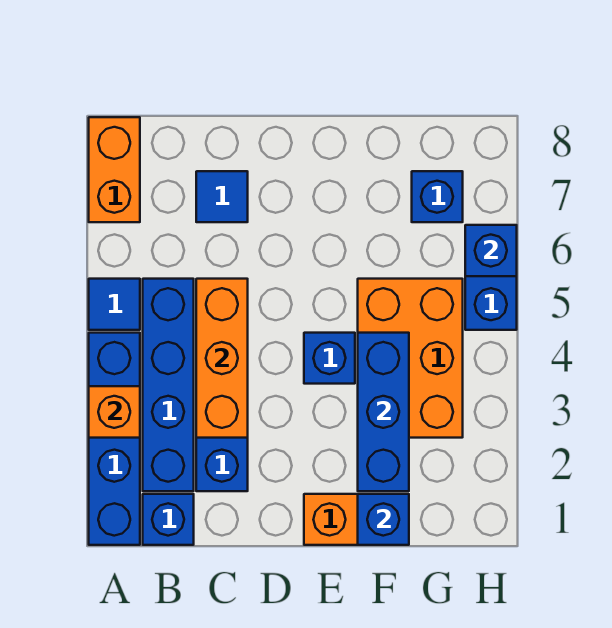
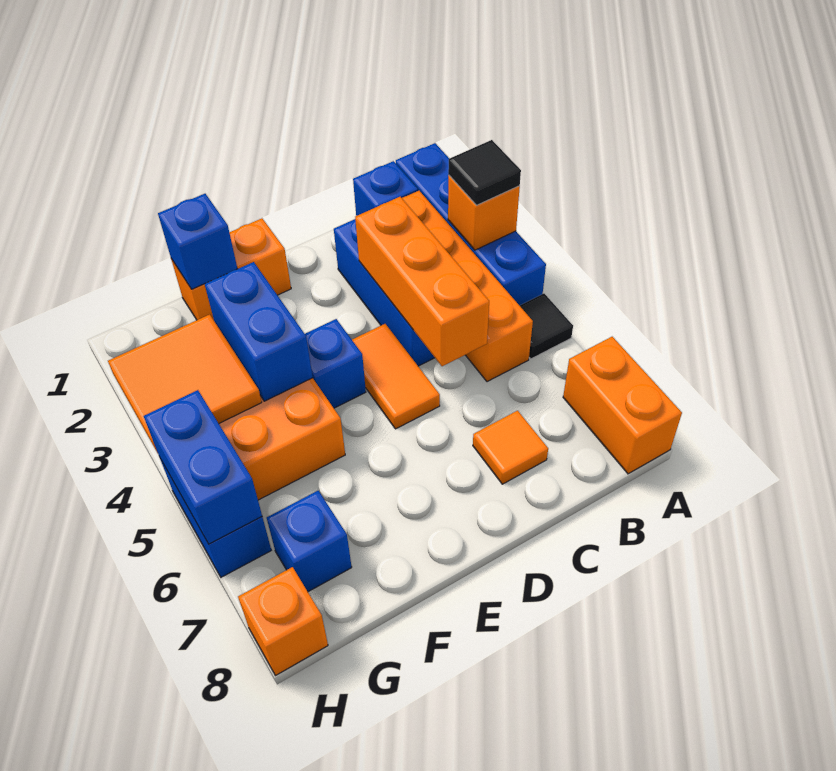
none -> black 1x1 tile [448,140,521,205]
blue 1x1 tile [89,279,140,330] -> black 1x1 tile [520,294,573,359]
blue 1x4 brick [143,279,194,491] -> orange 1x4 brick [402,191,533,382]
blue 1x1 tile [196,171,248,222] -> orange 1x1 tile [473,411,548,484]
none -> orange 1x2 tile [352,324,440,429]
blue 1x3 brick [358,333,409,491] -> blue 1x2 brick [205,262,313,401]
none -> orange 2x2 tile [108,314,262,453]
blue 1x1 brick [465,225,517,276] -> blue 1x2 brick [144,390,262,544]
none -> orange 1x1 brick [238,567,328,676]

